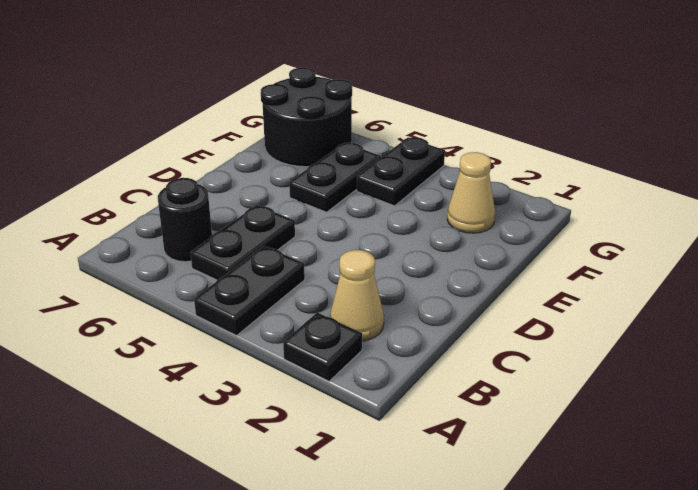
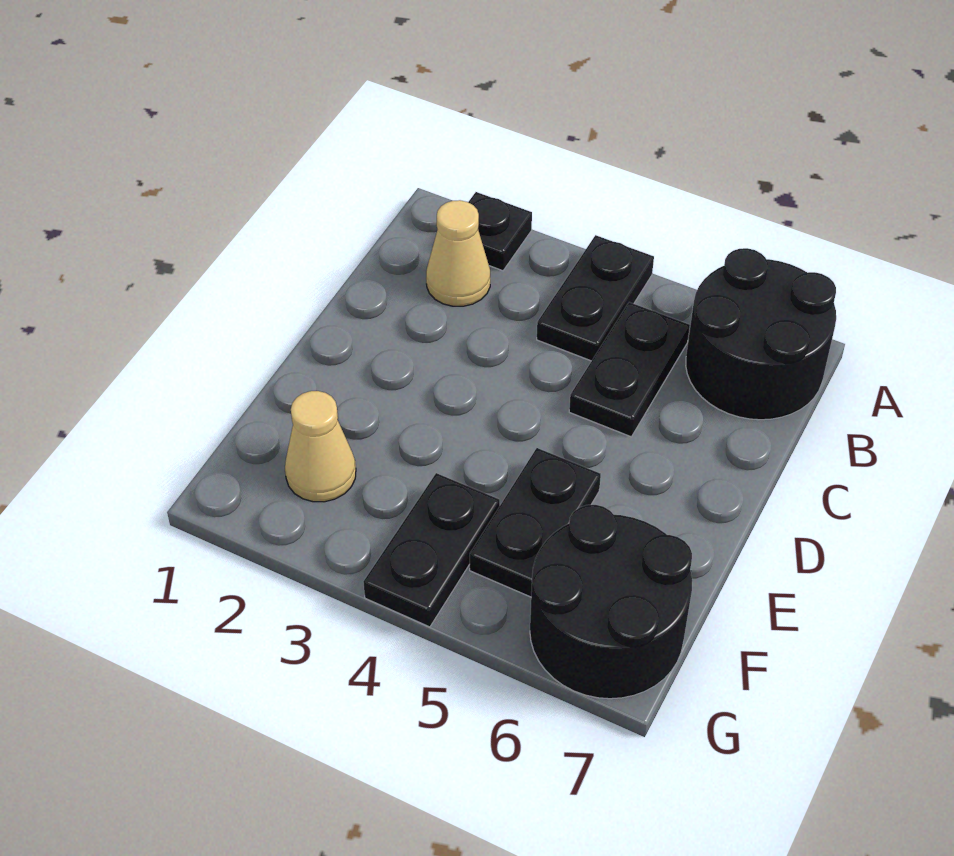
black 1x1 round brick [158,178,212,262] -> black 2x2 round brick [686,248,836,420]

